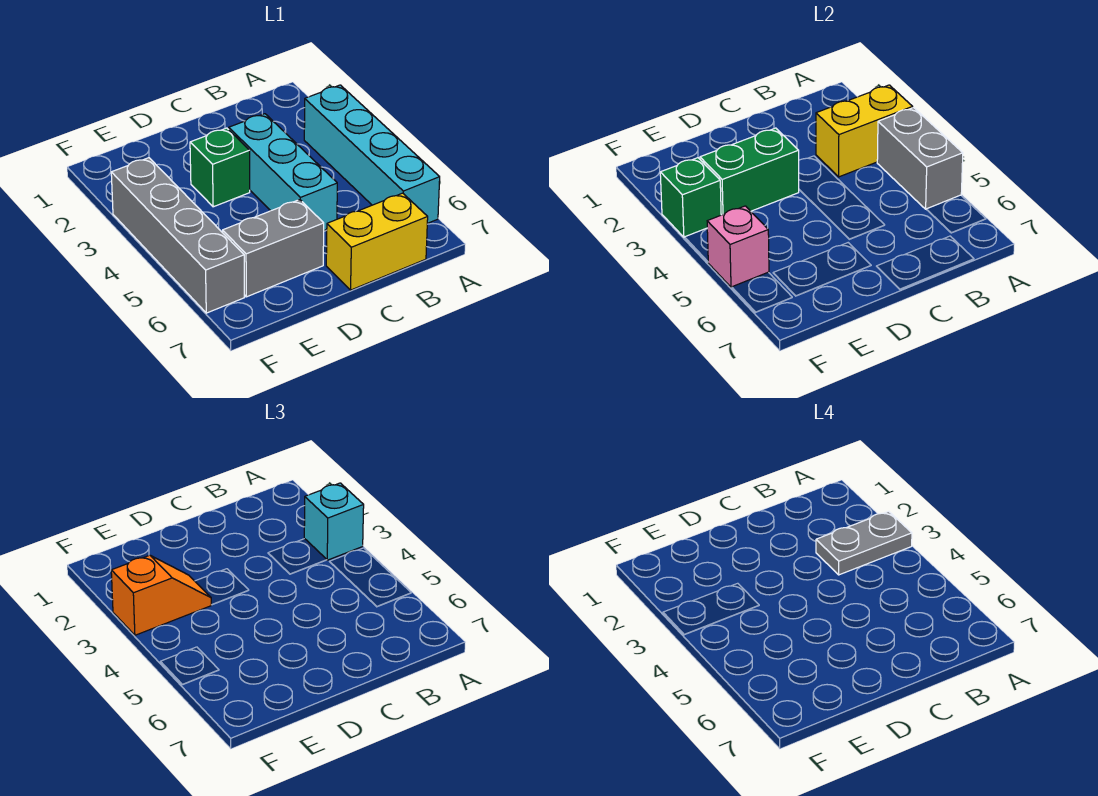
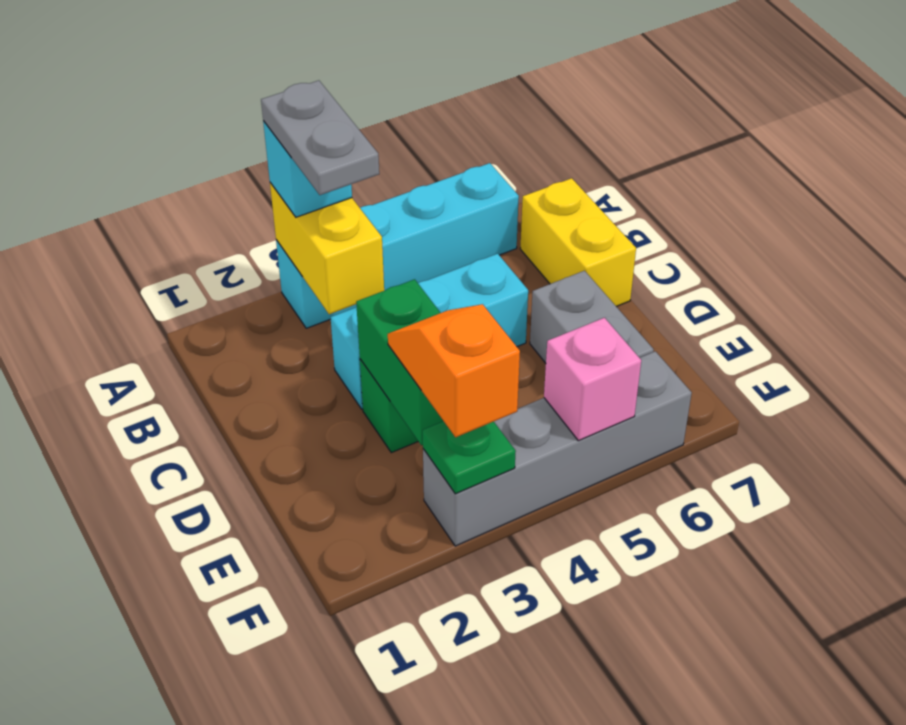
grey 1x2 brick [877,108,963,209] -> none
green 1x1 brick [660,158,721,237] -> green 1x1 plate [423,421,516,494]

